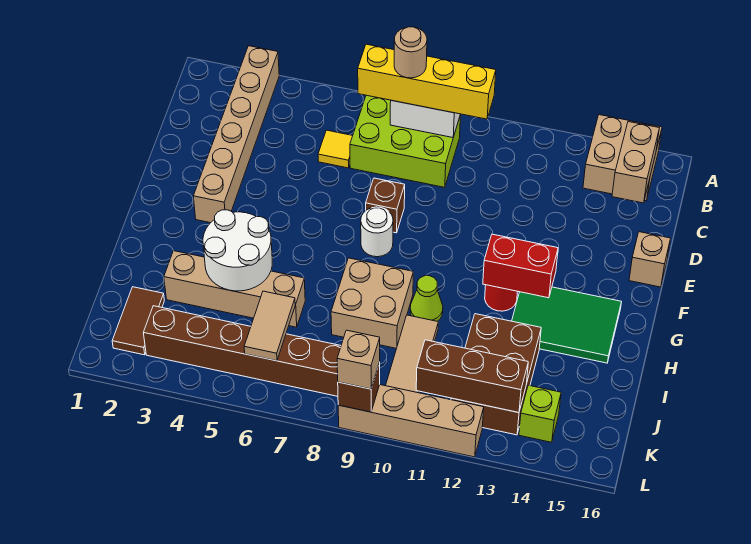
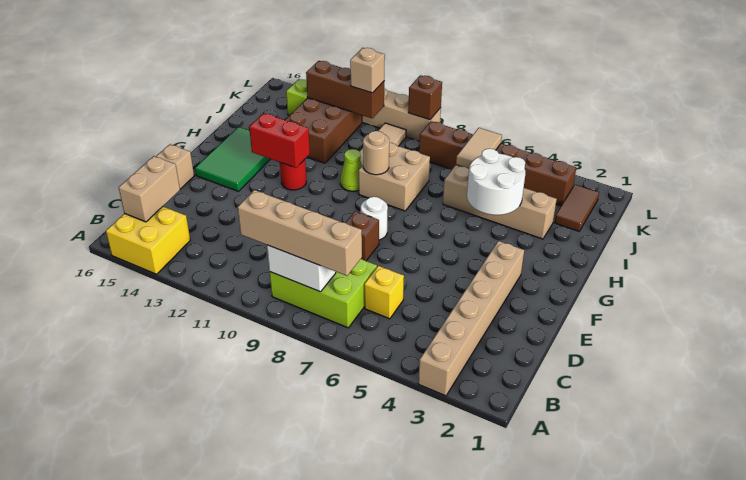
tan 2x2 brick [583,115,662,201] -> yellow 2x2 brick [106,207,190,274]
yellow 1x4 brick [358,44,496,119] -> tan 1x4 brick [238,190,362,276]
tan 1x1 round brick [394,27,427,78] -> tan 1x1 round brick moved to [363,131,389,175]
yellow 1x1 tile [318,130,353,168] -> yellow 1x1 brick [364,266,404,319]
green 2x3 tile [512,287,621,363] -> green 2x3 tile turned to [195,127,270,191]
tan 1x1 brick [337,330,380,389] -> tan 1x1 brick moved to [350,48,385,93]

